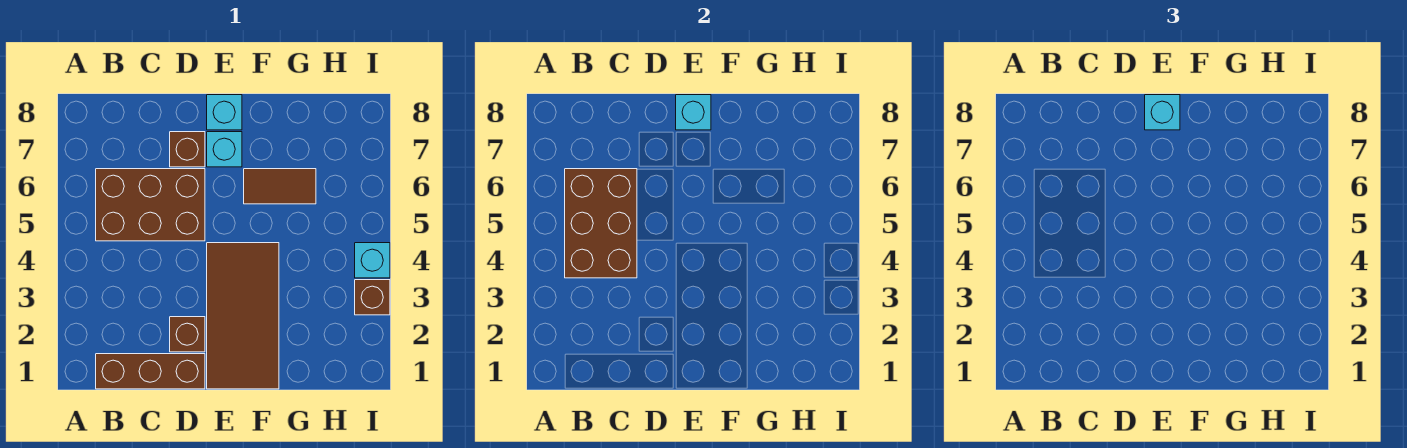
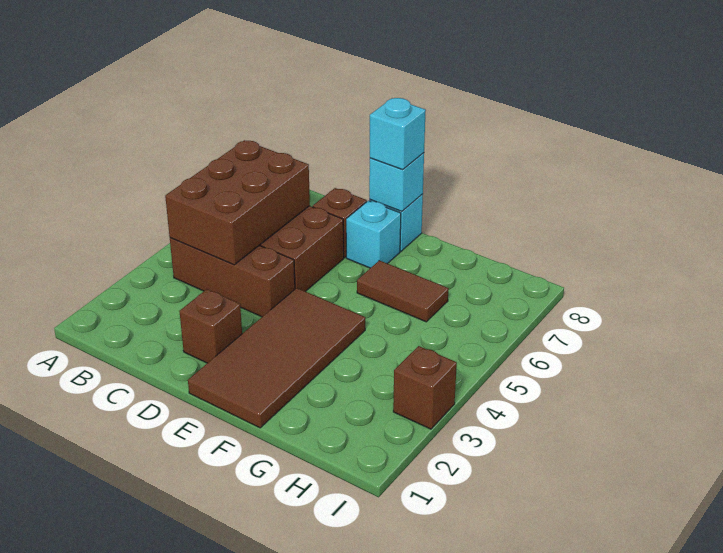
brown 1x3 brick [96,354,205,389] -> brown 1x3 brick moved to [170,238,295,317]
cyan 1x1 brick [355,243,390,278] -> none

